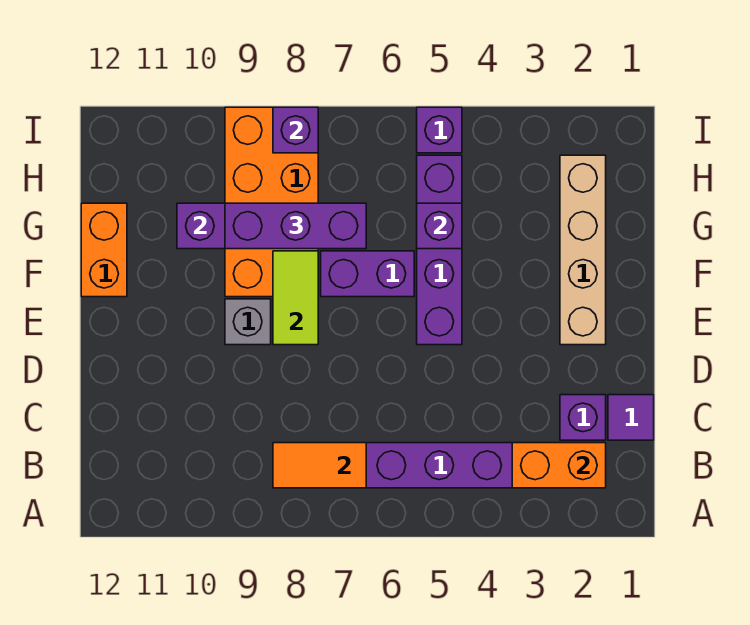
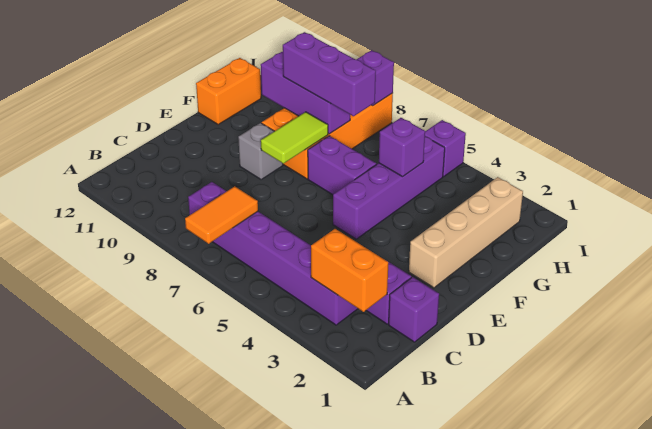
orange 1x2 tile [273,443,366,488] -> orange 1x2 tile turned to [185,186,258,244]
purple 1x1 tile [608,395,654,440] -> purple 1x1 brick [389,277,439,342]

